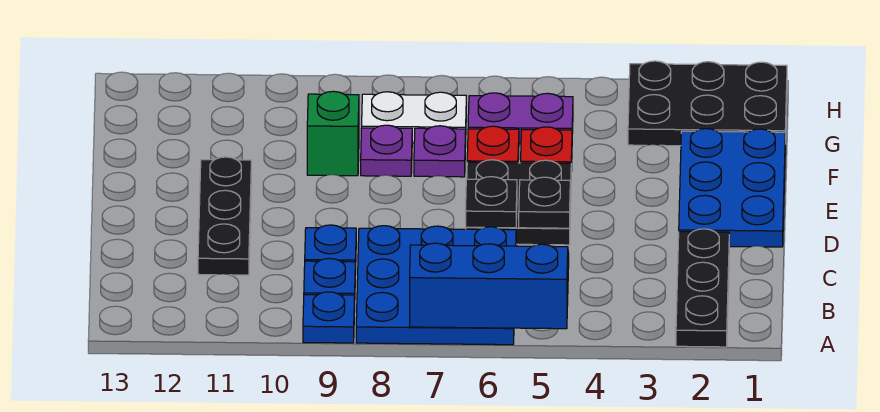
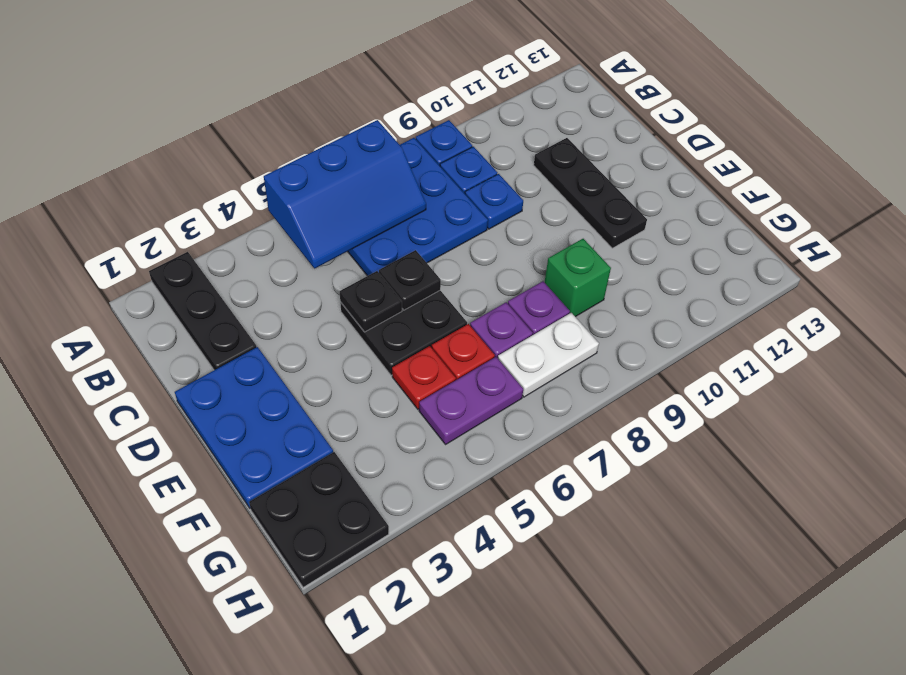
black 2x3 plate [628,61,787,146] -> black 2x2 plate [249,452,389,587]

